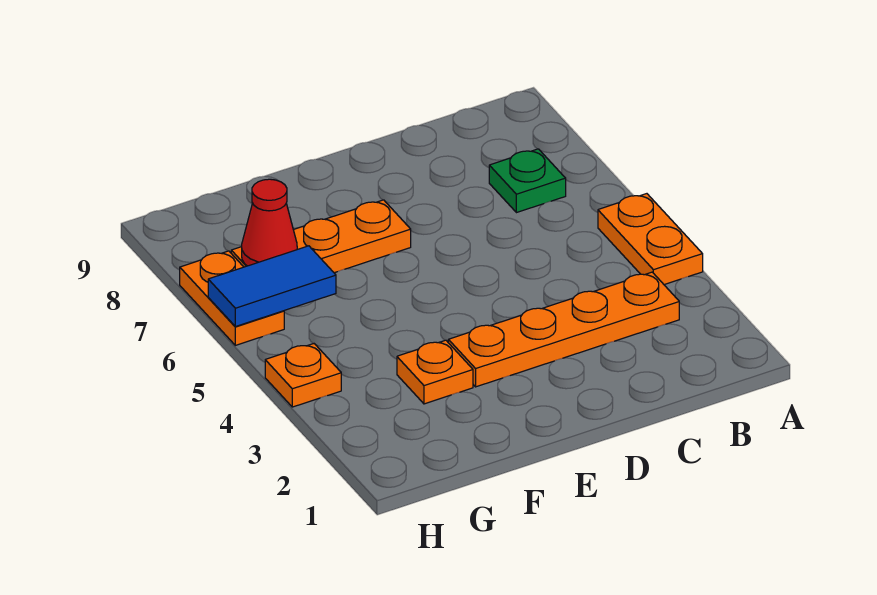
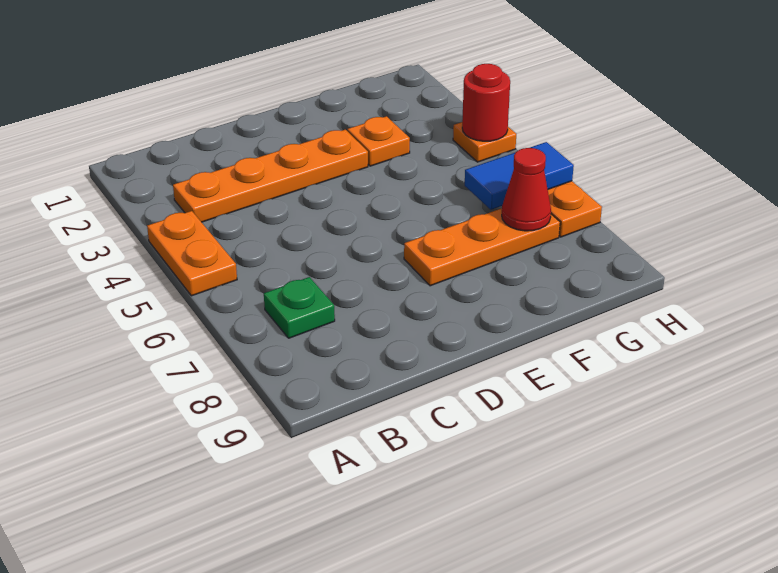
none -> red 1x1 round brick [462,64,510,141]

